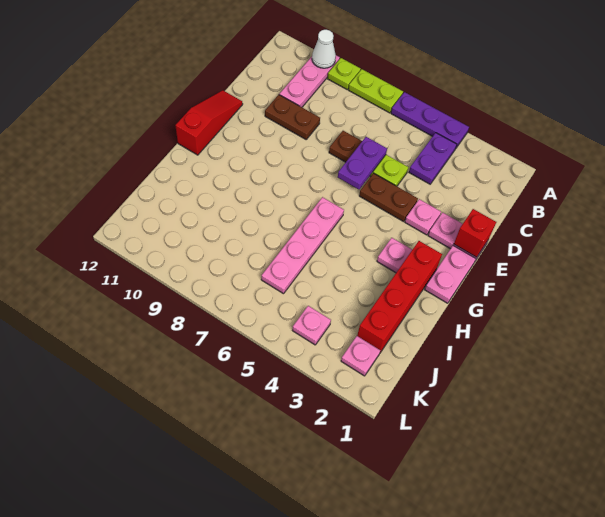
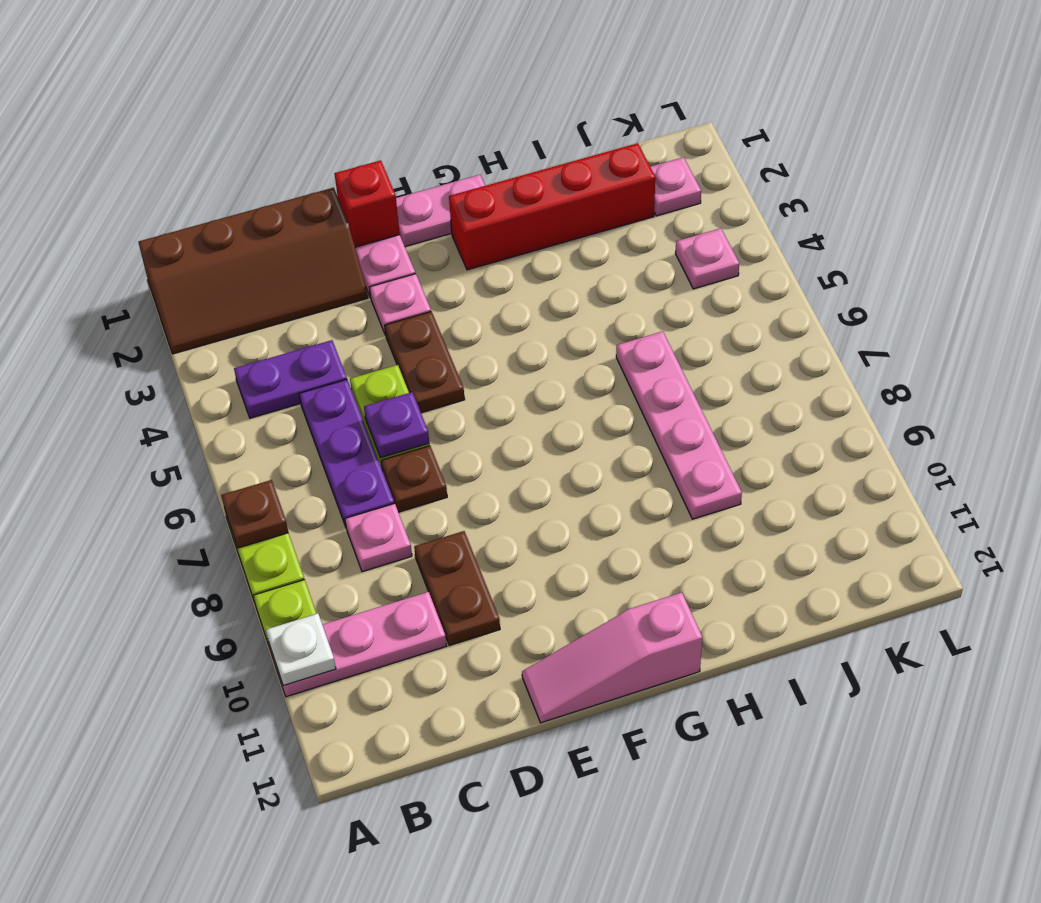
none -> brown 2x4 slope [139,188,368,354]
purple 1x3 plate [391,92,469,148] -> purple 1x3 plate moved to [299,380,394,527]
none -> brown 1x1 plate [221,480,288,548]
white 1x1 cone [312,30,336,68] -> white 1x1 plate [266,614,336,686]
purple 1x2 plate [338,137,387,189] -> purple 1x1 plate [364,392,429,458]
red 1x3 slope [175,90,243,155] -> pink 1x3 slope [522,592,702,723]
pink 1x1 plate [377,238,412,273] -> pink 1x1 plate moved to [345,503,412,572]
pink 1x4 plate [261,197,344,294] -> pink 1x4 plate turned to [616,331,742,519]

